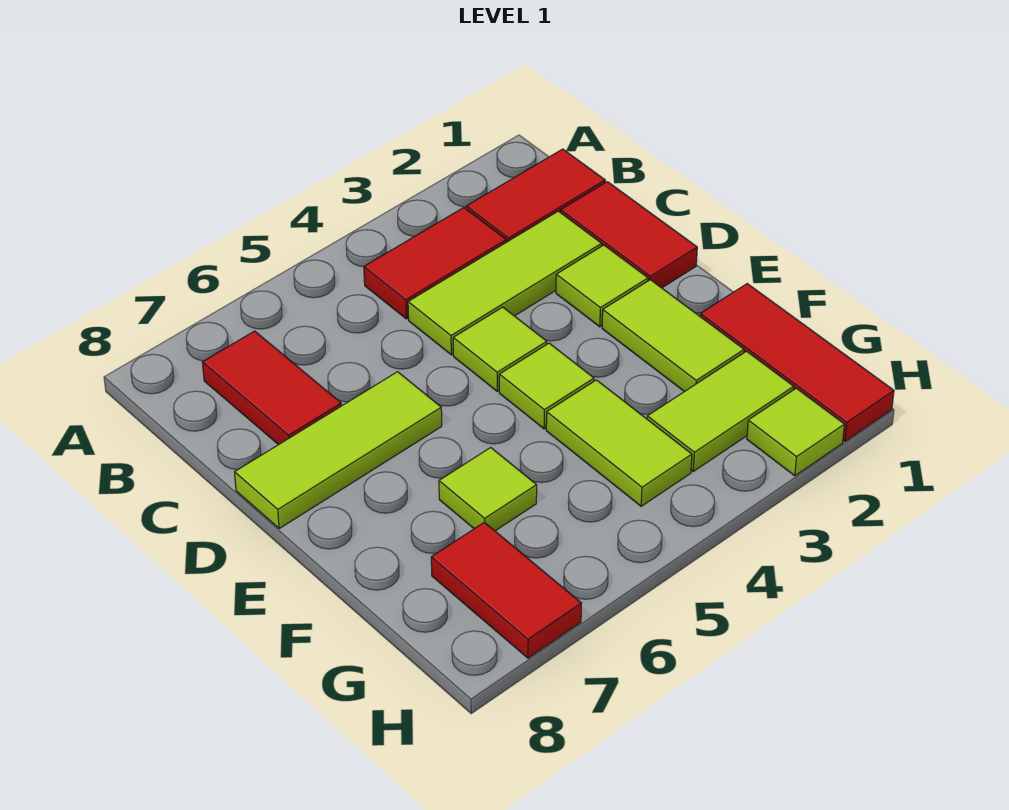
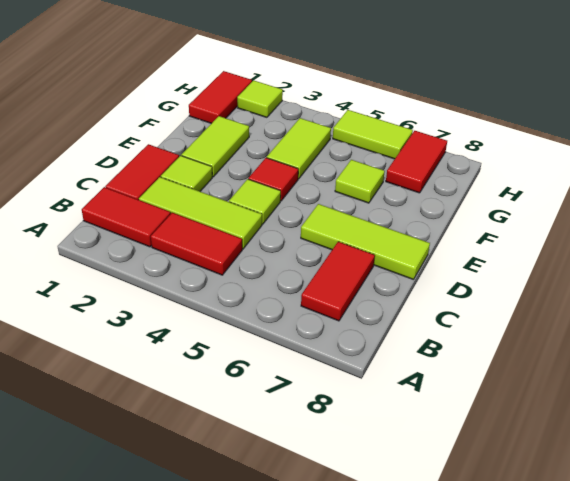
lime 1x1 tile [499,343,594,429] -> red 1x1 tile [248,158,298,201]
red 1x3 tile [700,284,894,441] -> red 1x2 tile [189,71,252,124]
lime 1x2 tile [647,351,794,471] -> lime 1x2 tile moved to [333,110,413,159]

